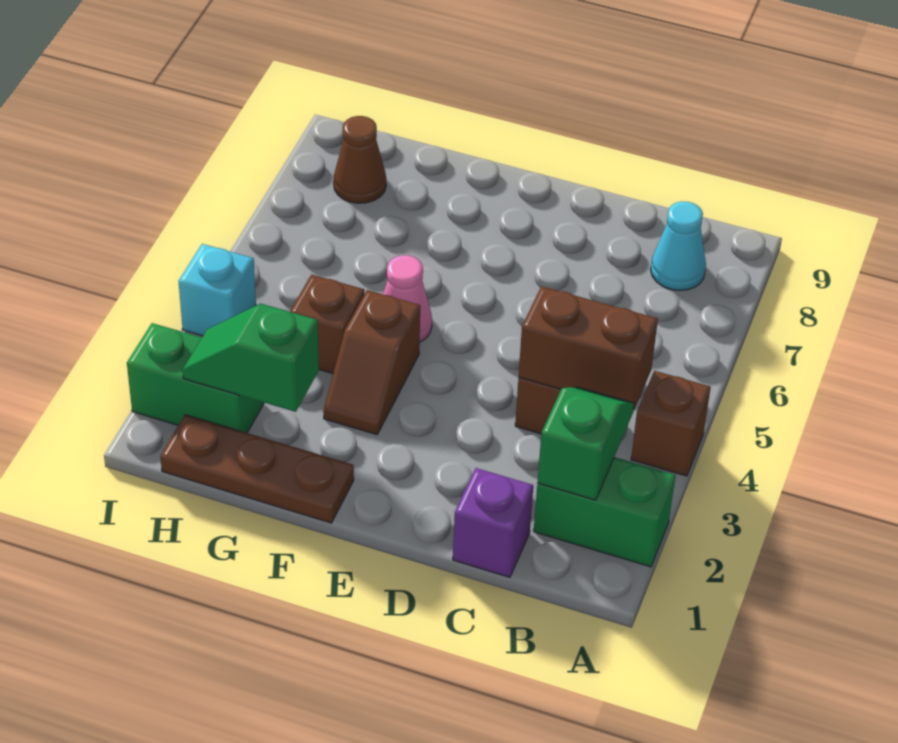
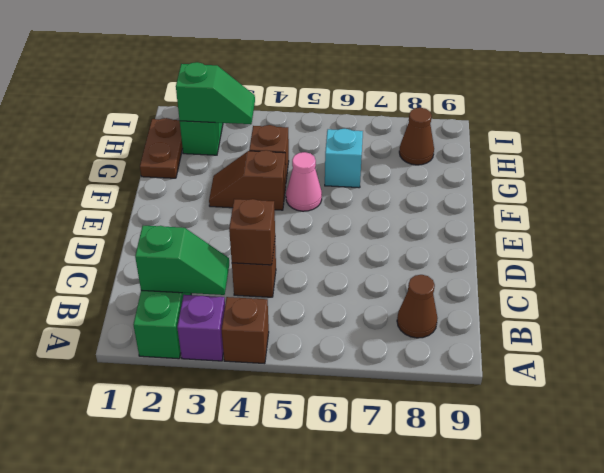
brown 1x2 brick [519,286,658,409] -> brown 1x1 brick [229,199,275,265]
cyan 1x1 cone [651,201,706,291] -> brown 1x1 cone [397,275,438,338]
purple 1x1 brick [453,468,533,577] -> purple 1x1 brick moved to [177,295,225,361]
brown 1x3 plate [160,415,354,523] -> brown 1x2 plate [140,118,183,178]
green 1x2 slope [183,304,319,412] -> green 1x2 slope turned to [176,62,255,124]
cyan 1x1 brick [179,244,256,336] -> cyan 1x1 brick moved to [325,129,363,188]

